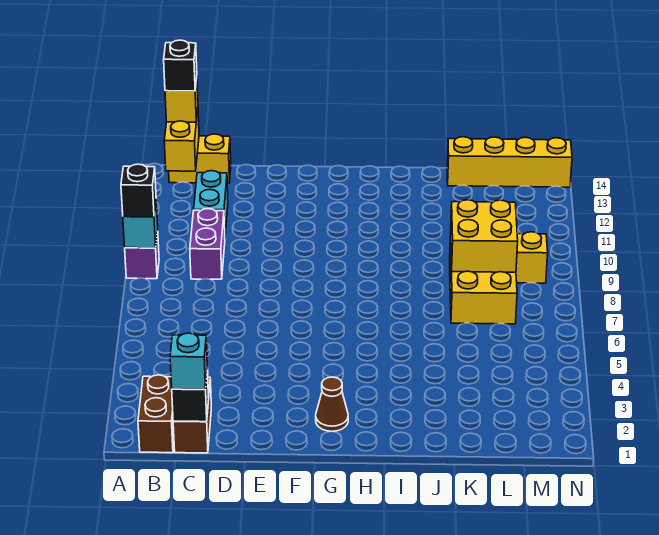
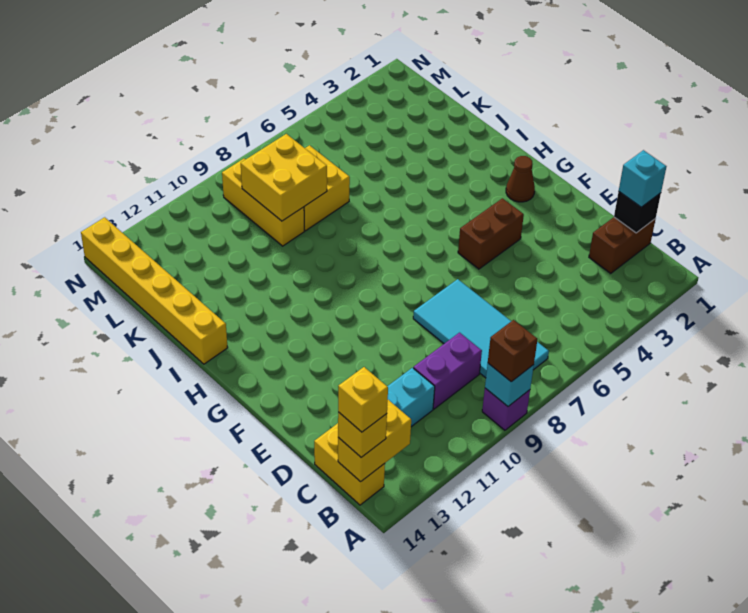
black 1x1 brick [121,164,156,217] -> brown 1x1 brick [488,320,537,382]
brown 1x2 brick [138,375,174,453] -> brown 1x2 brick moved to [458,198,524,269]
none -> cyan 2x4 tile [413,279,549,378]
black 1x1 brick [164,40,197,91] -> yellow 1x1 brick [338,367,388,432]
yellow 1x4 brick [447,137,572,187] -> yellow 1x6 brick [81,217,228,364]

